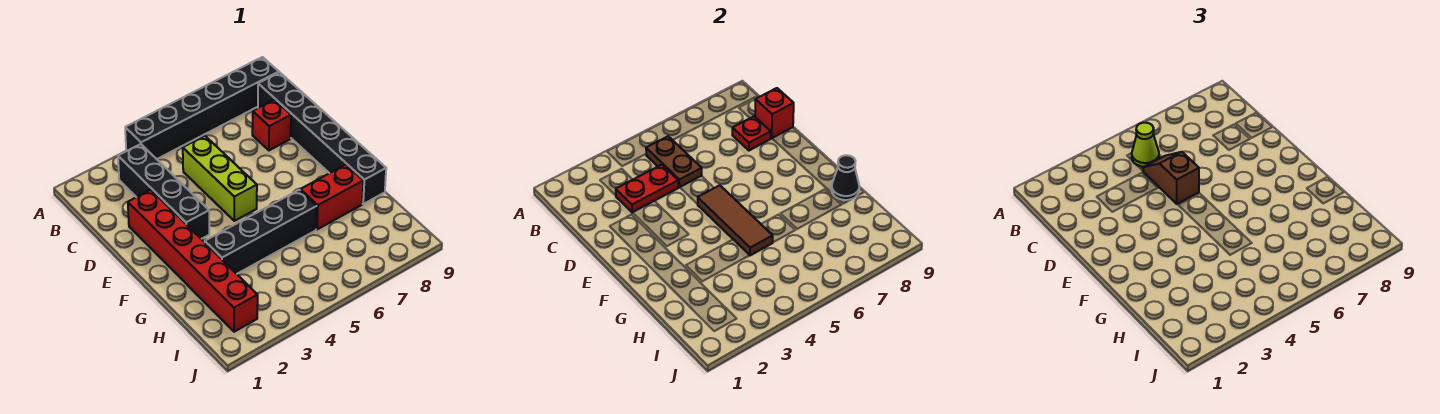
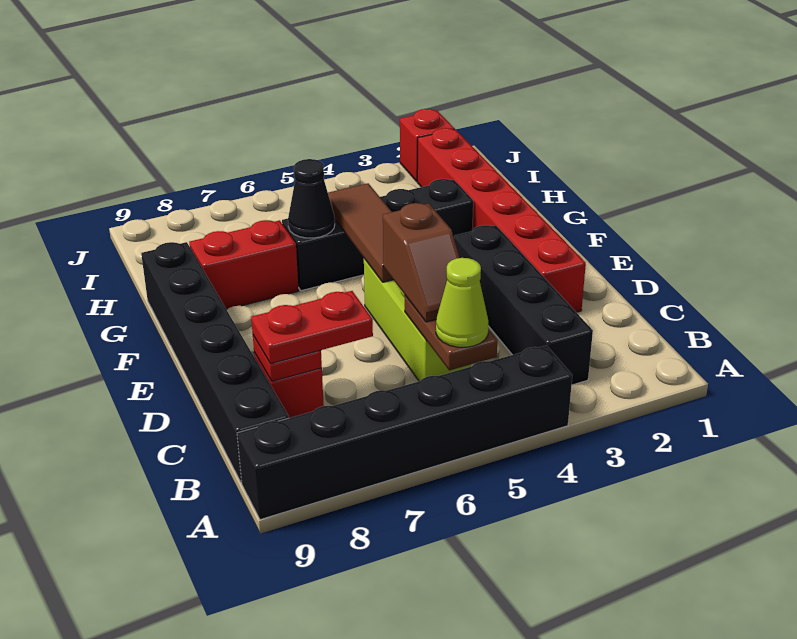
red 1x2 plate [616,165,678,212] -> red 1x2 plate moved to [251,291,373,364]
red 1x1 brick [755,88,794,138] -> red 1x1 brick moved to [400,109,455,181]
black 1x1 cone [832,155,859,200] -> black 1x1 cone moved to [288,159,335,238]

